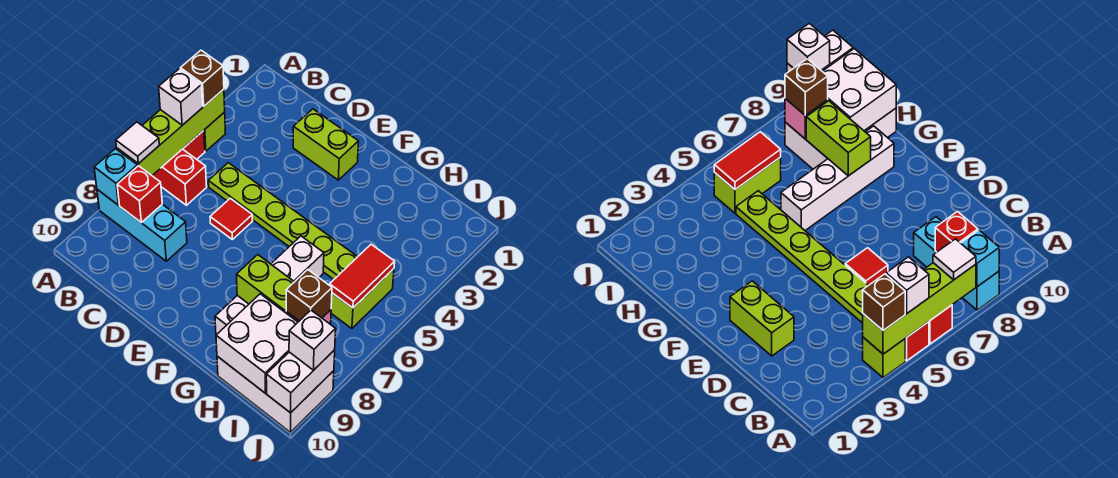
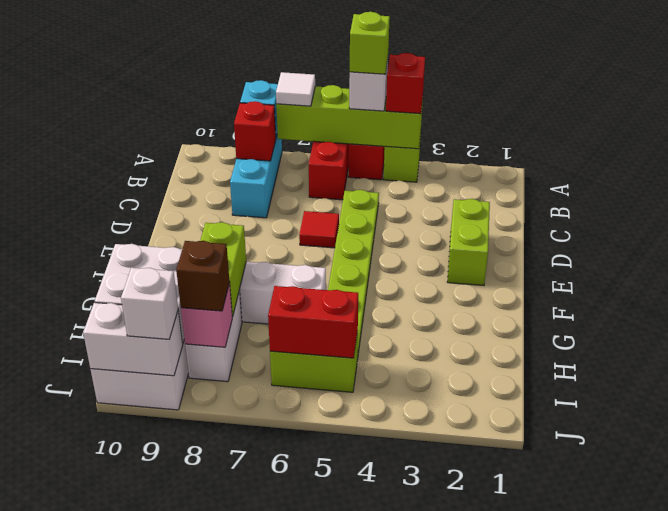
brown 1x1 brick [180,50,224,106] -> red 1x1 brick [386,53,425,114]
none -> lime 1x1 brick [350,12,390,74]
red 1x2 tile [330,244,395,308] -> red 1x2 brick [268,286,358,358]

